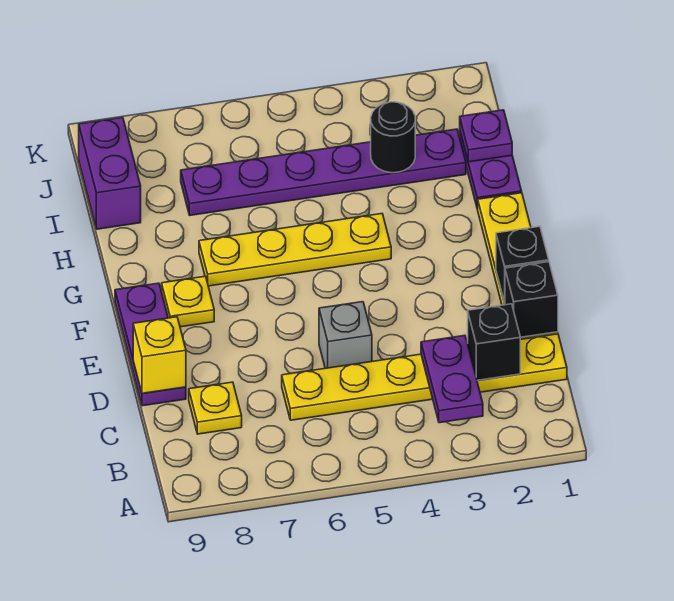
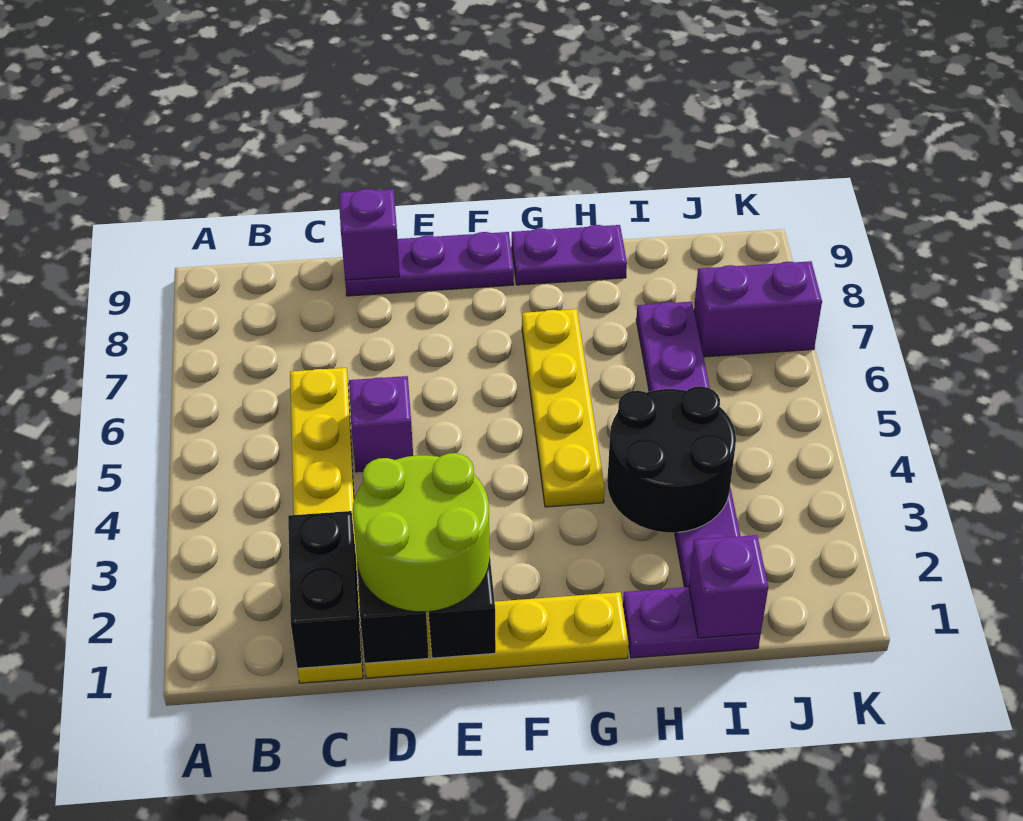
purple 1x2 plate [421,335,483,423] -> purple 1x2 plate moved to [512,225,627,285]
black 1x1 brick [468,304,520,380] -> black 1x2 brick [288,511,361,668]
yellow 1x1 plate [189,382,242,434] -> none
none -> lime 2x2 round brick [353,453,490,612]
grey 1x1 brick [319,302,372,368] -> purple 1x1 brick [349,376,413,472]
yellow 1x1 brick [133,317,186,393] -> purple 1x1 brick [339,189,400,280]
yellow 1x1 plate [162,276,214,327] -> none
purple 1x1 plate [460,110,512,162] -> purple 1x1 brick [689,535,768,638]
black 1x1 round brick [371,102,415,173] -> black 2x2 round brick [607,386,736,533]
purple 1x2 brick [79,117,141,229] -> purple 1x2 brick moved to [694,261,822,357]

